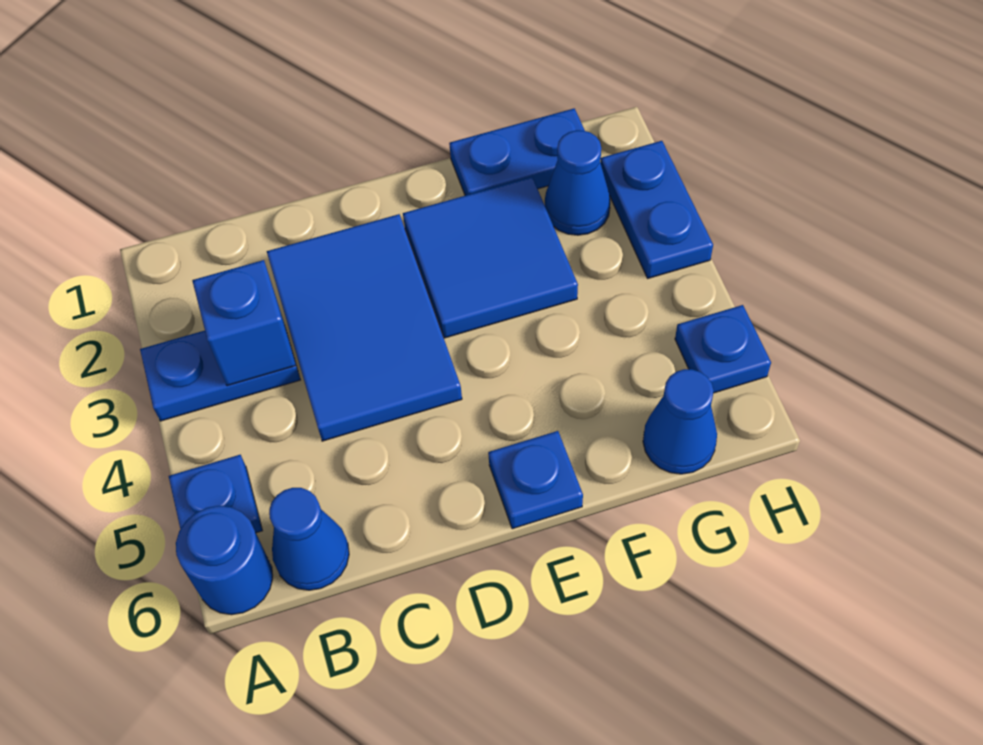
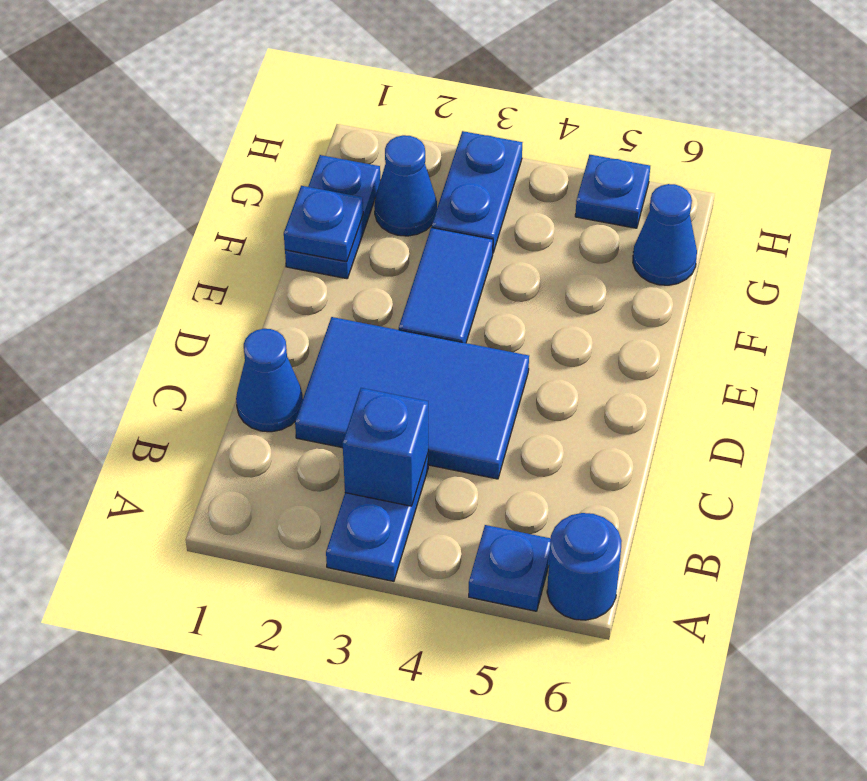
blue 1x1 cone [269,488,349,590] -> blue 1x1 cone moved to [236,329,303,432]
blue 2x2 tile [403,177,578,338] -> blue 1x2 tile [399,228,493,343]
blue 1x1 plate [488,431,583,529] -> blue 1x1 plate moved to [284,186,363,262]
blue 1x2 plate [600,141,713,278] -> blue 1x2 plate turned to [432,131,522,252]

